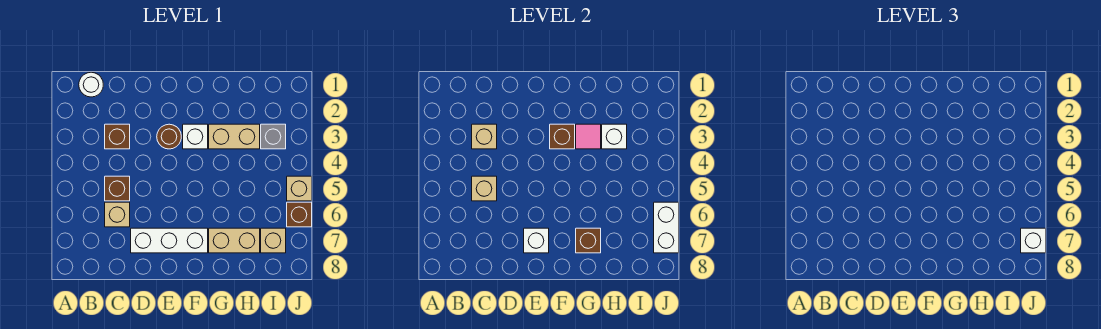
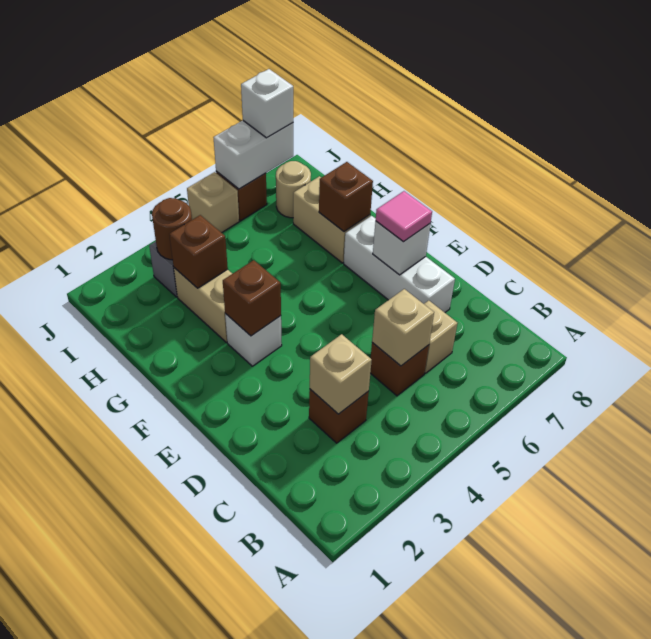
white 1x1 round brick [79,72,103,97] -> none
brown 1x1 round brick [157,124,181,149] -> brown 1x1 round brick moved to [152,198,192,260]
pink 1x1 tile [576,124,601,149] -> pink 1x1 tile moved to [376,191,432,242]
white 1x1 brick [602,124,627,149] -> brown 1x1 brick [169,215,228,288]
tan 1x1 brick [261,228,286,253] -> tan 1x1 round brick [276,161,311,218]

